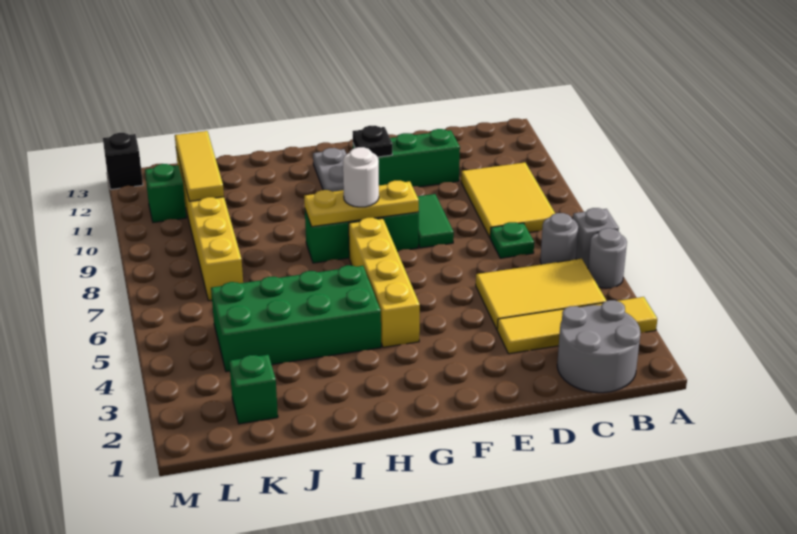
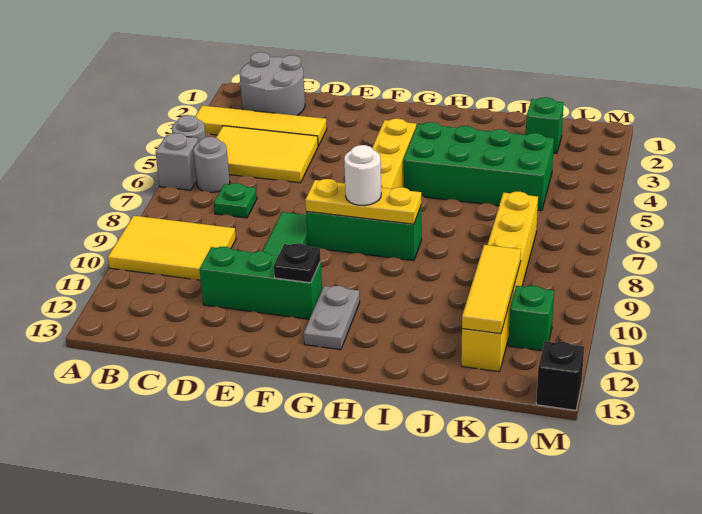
yellow 2x3 tile [461,163,555,237] -> yellow 2x3 tile turned to [108,216,236,280]

